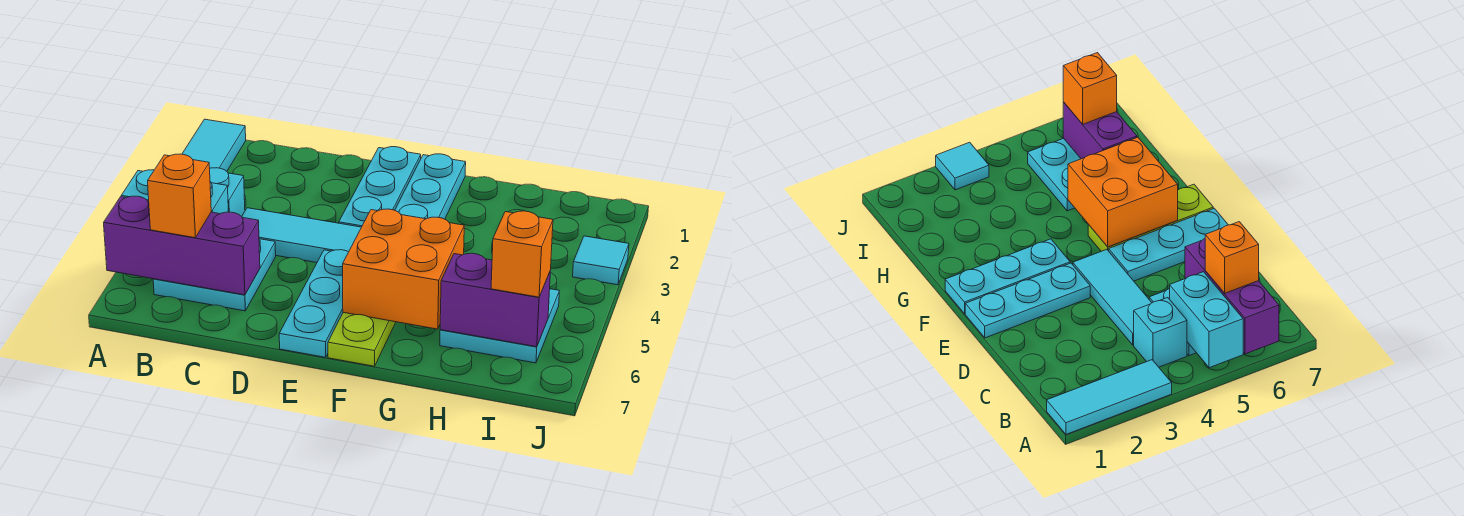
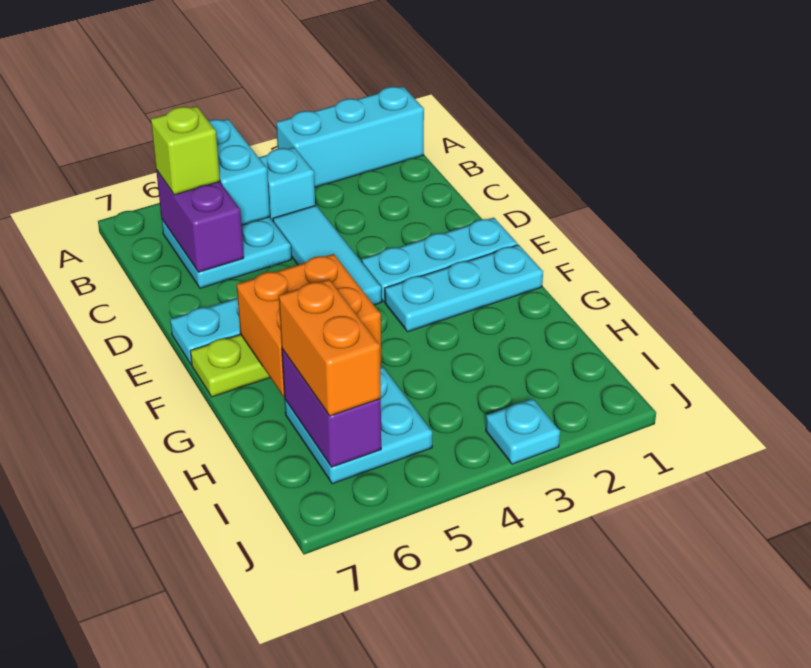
cyan 1x3 tile [182,119,246,171] -> cyan 1x3 brick [276,87,424,187]
purple 1x3 brick [104,196,260,295] -> purple 1x2 brick [156,170,244,272]
orange 1x1 brick [148,154,211,238] -> lime 1x1 brick [151,106,220,195]
orange 1x1 brick [491,211,553,297] -> orange 1x2 brick [279,279,381,416]
cyan 1x1 tile [573,236,629,285] -> cyan 1x1 plate [486,398,560,464]

